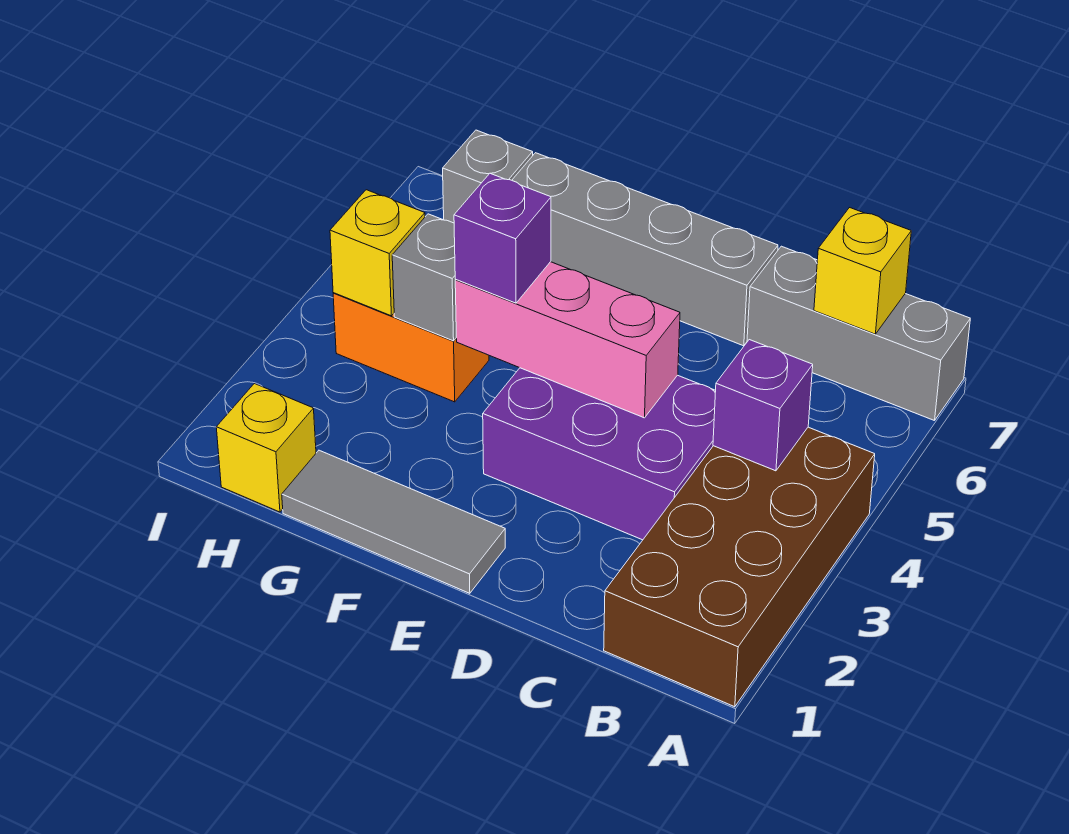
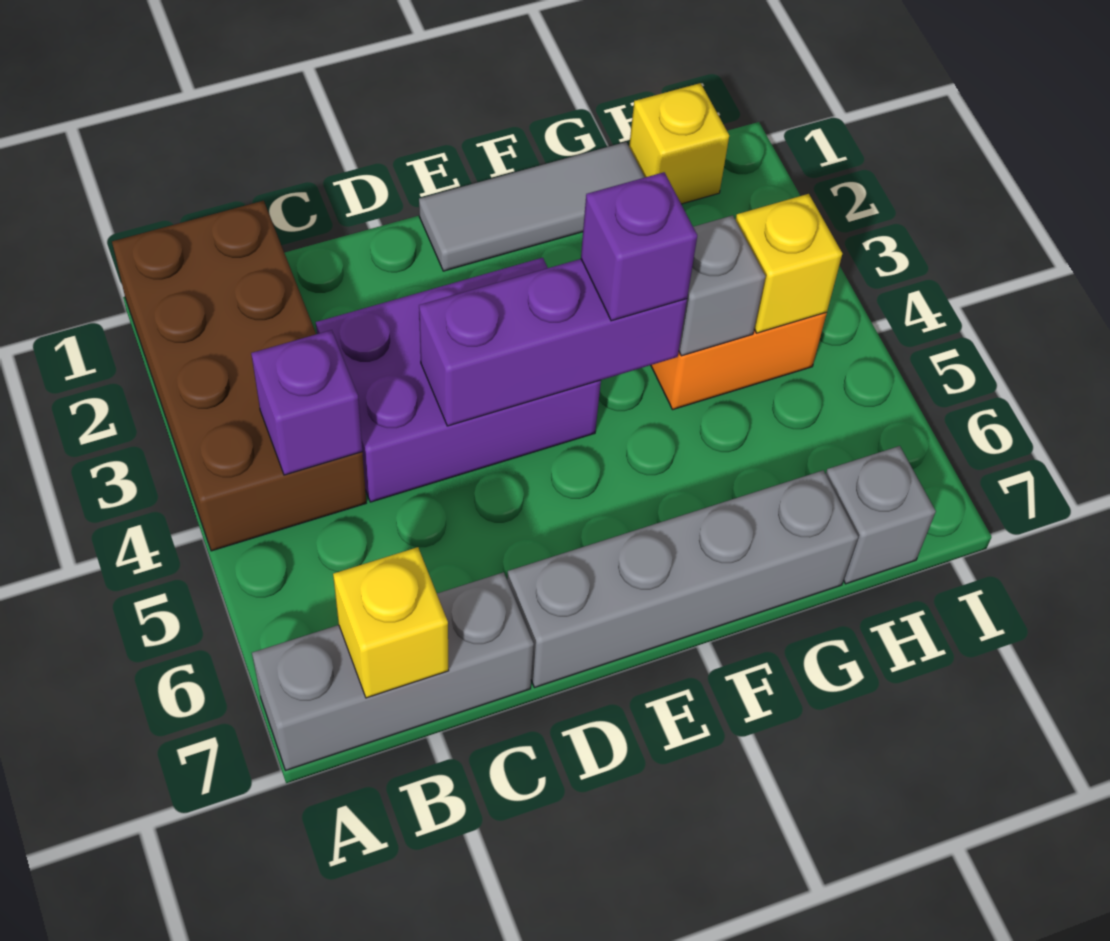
pink 1x3 brick [455,262,680,418] -> purple 1x3 brick [419,259,687,426]

